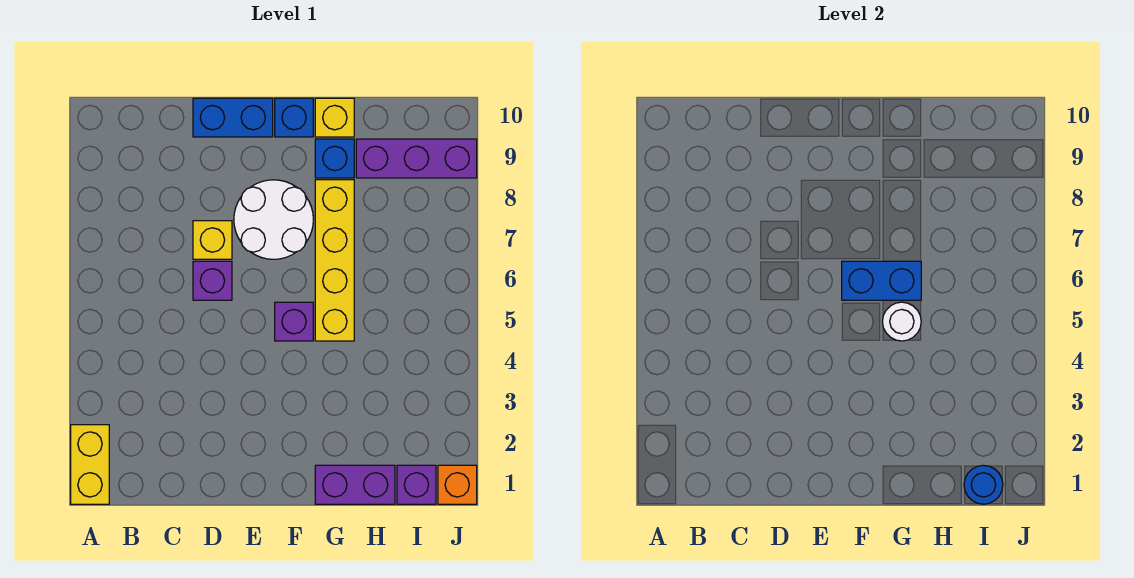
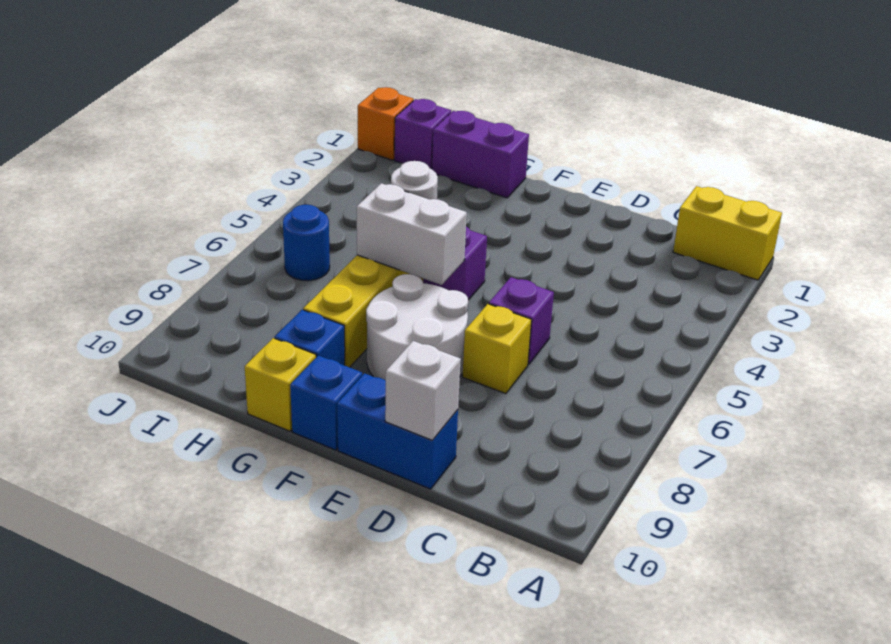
yellow 1x2 brick [71,425,109,504] -> yellow 1x2 brick turned to [673,186,782,280]
none -> white 1x1 brick [385,341,461,440]
blue 1x2 brick [842,261,921,300] -> white 1x2 brick [357,183,467,285]
purple 1x3 brick [356,139,477,178] -> none
blue 1x1 round brick [964,465,1003,504] -> blue 1x1 round brick moved to [283,205,330,281]

